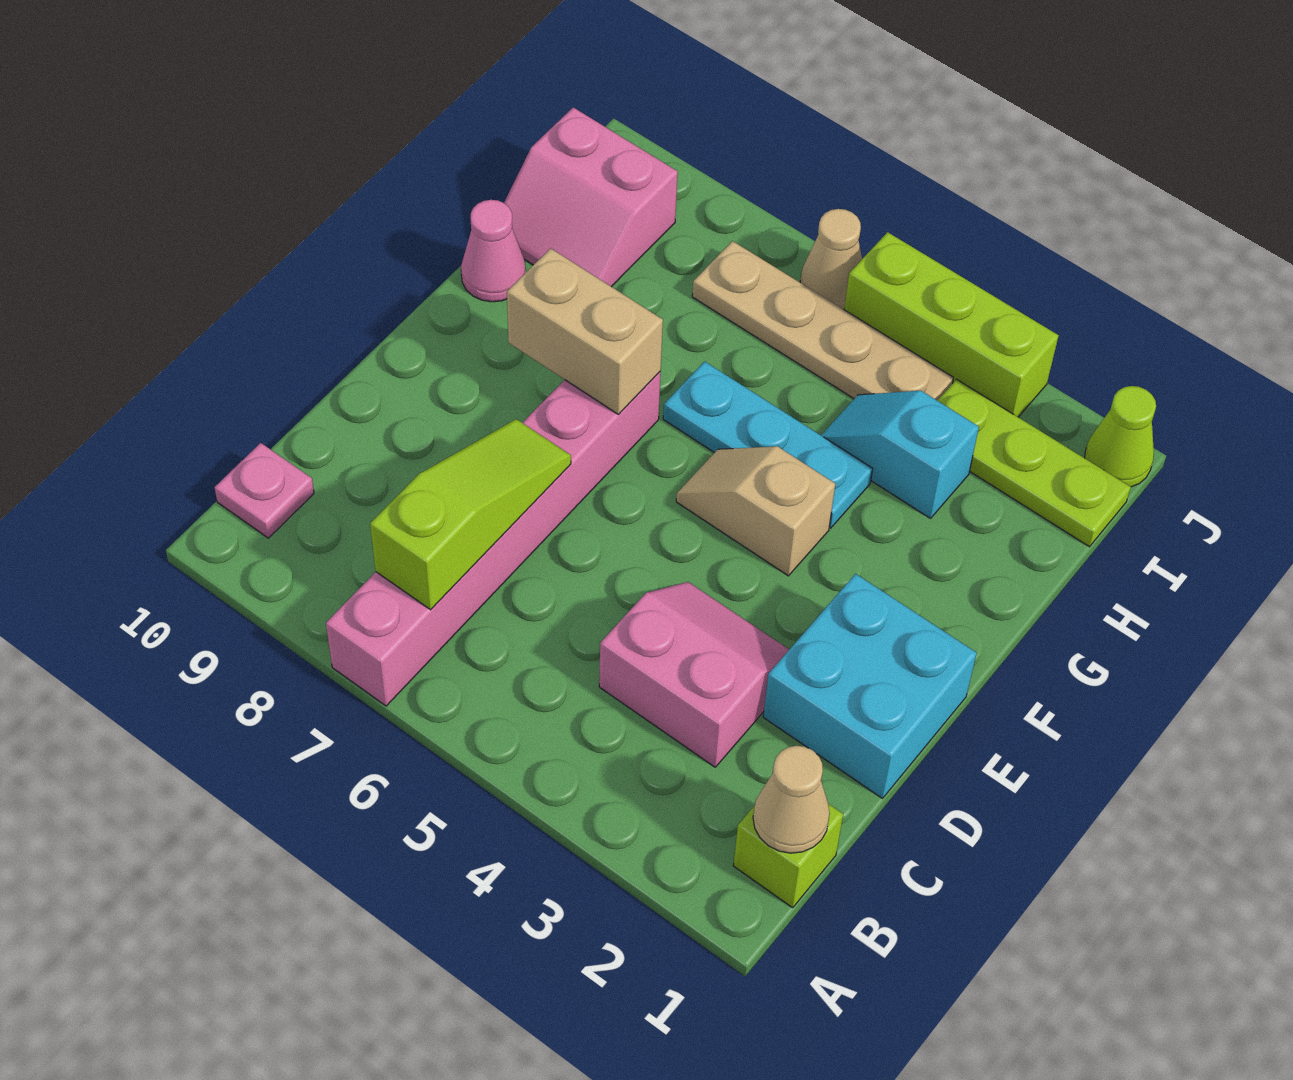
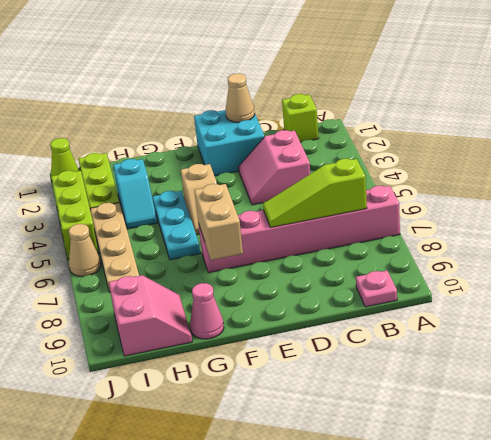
tan 1x1 cone [753,746,830,853] -> tan 1x1 cone moved to [226,73,255,122]

